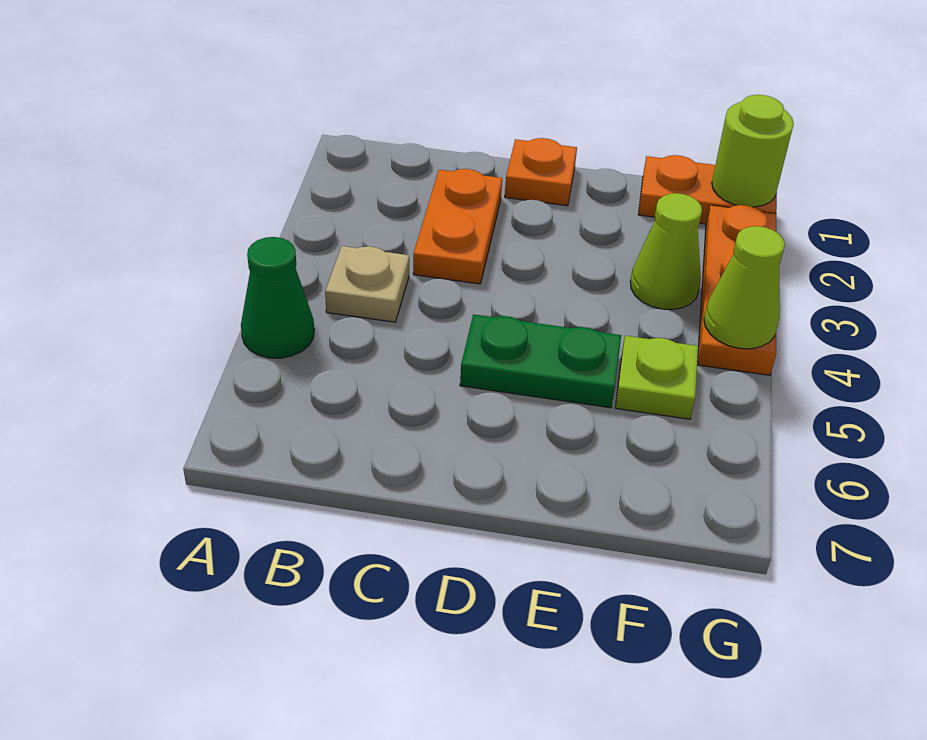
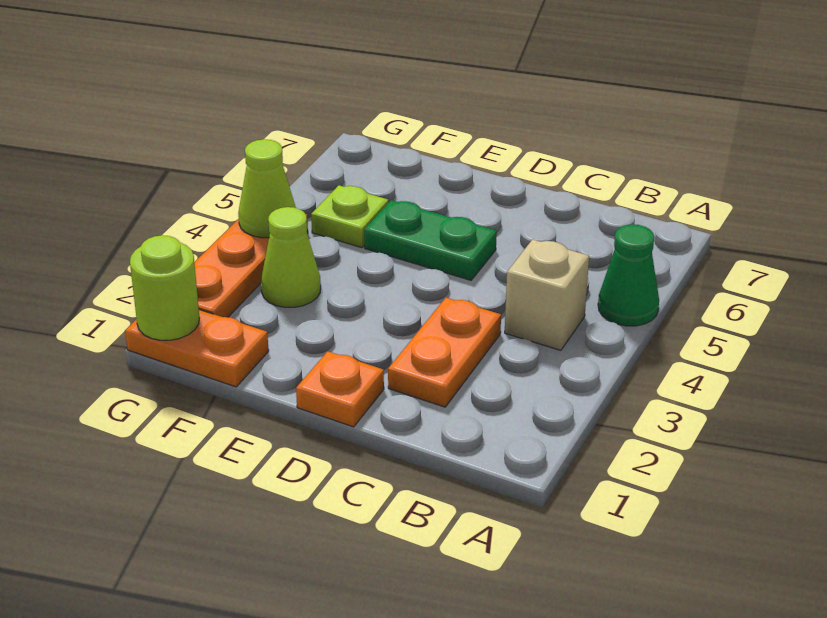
tan 1x1 plate [325,246,409,322] -> tan 1x1 brick [505,239,589,350]

